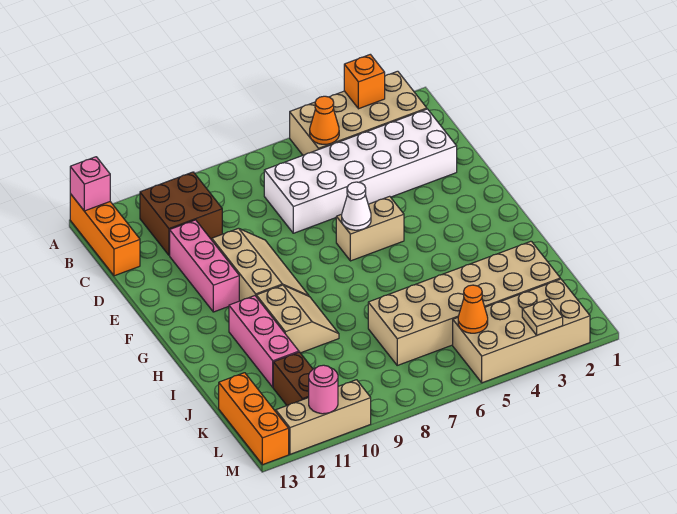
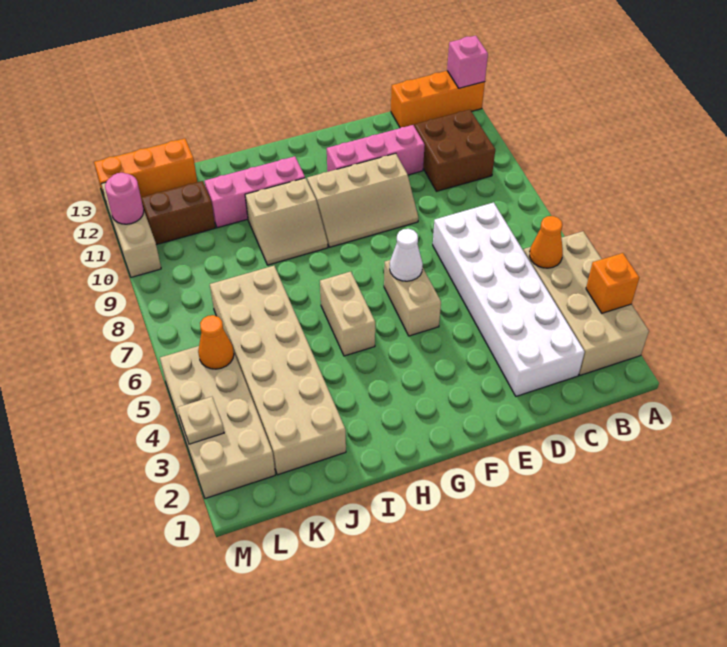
none -> tan 1x2 brick [320,272,375,356]

